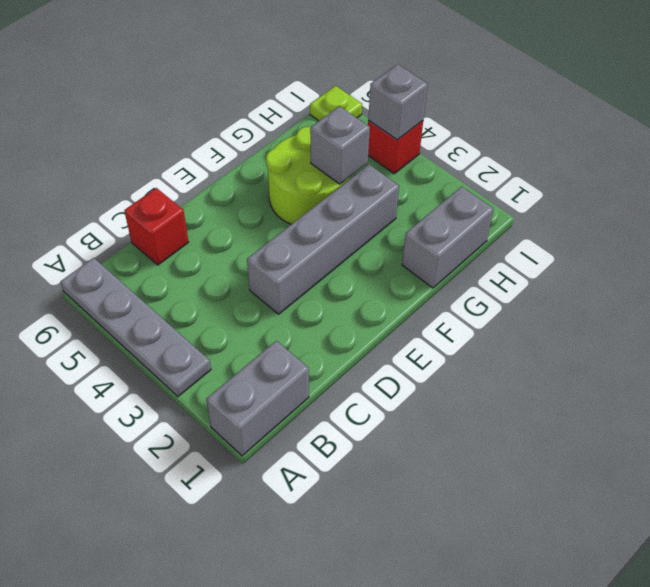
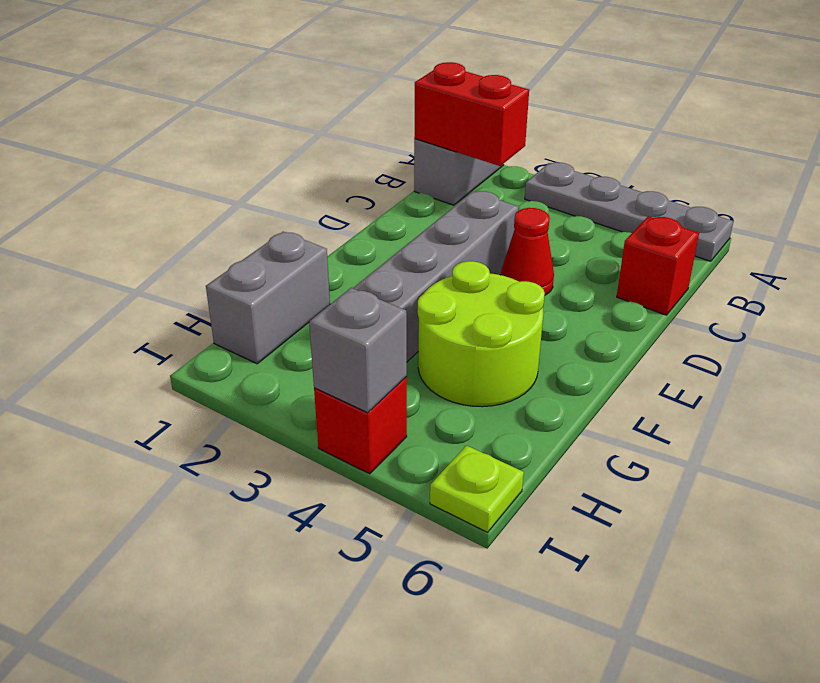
none -> red 1x2 brick [414,62,529,166]
none -> red 1x1 cone [501,208,554,295]
grey 1x1 brick [310,106,370,184] -> none

